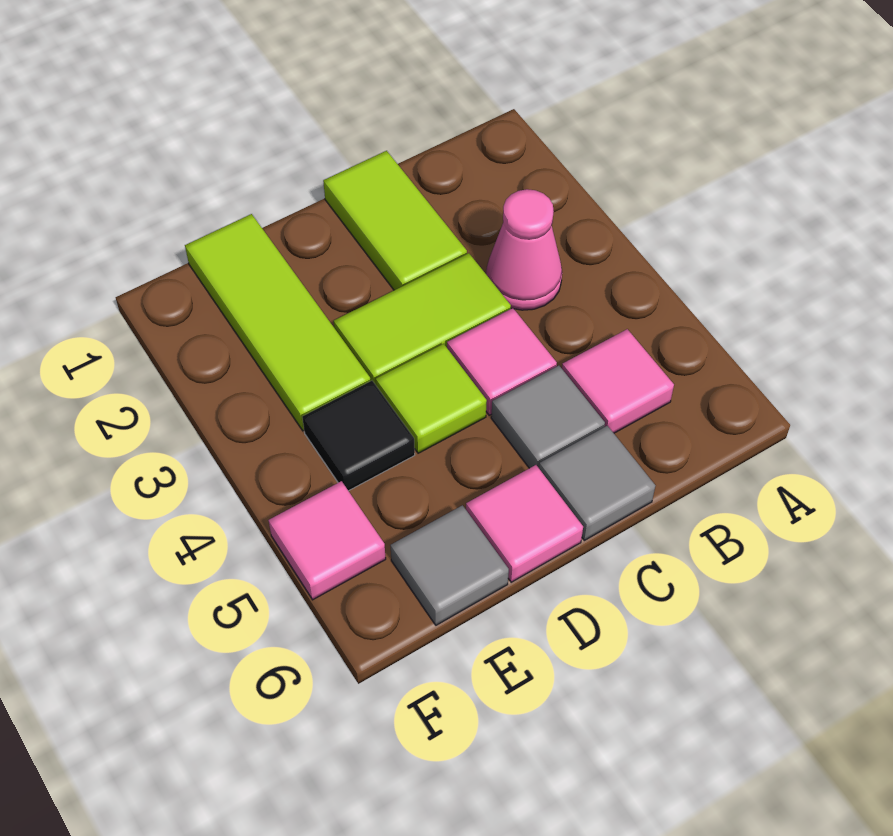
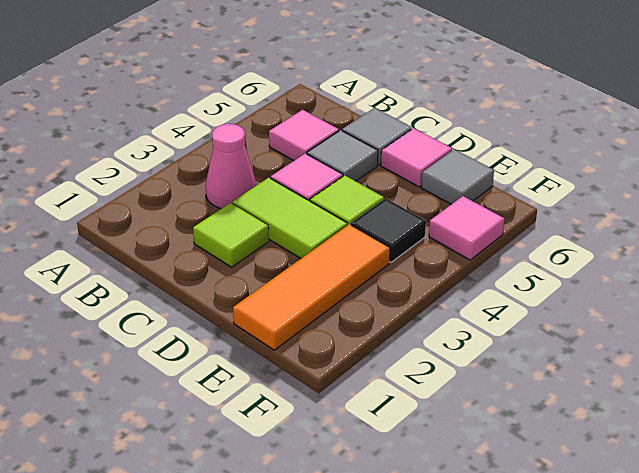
lime 1x2 tile [323,151,467,290] -> lime 1x1 tile [193,203,269,267]
lime 1x3 tile [185,214,370,431] -> orange 1x3 tile [233,224,390,350]

